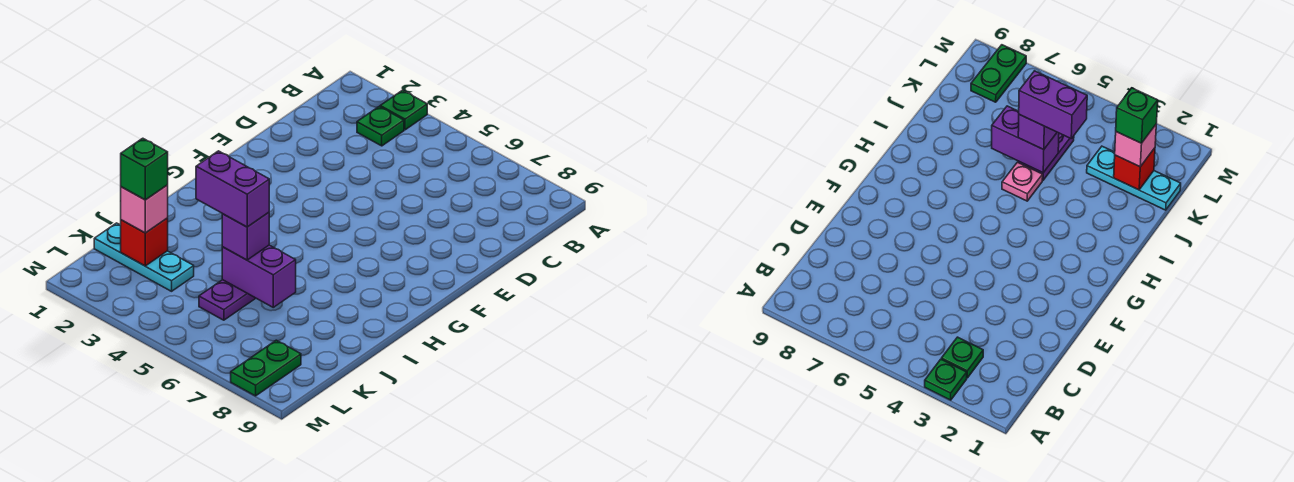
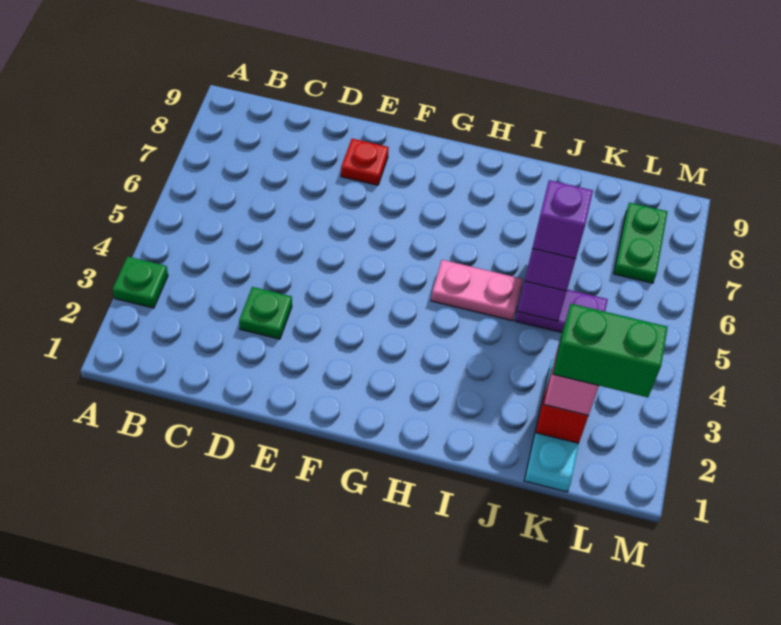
green 1x1 plate [357,107,404,146] -> green 1x1 plate moved to [239,287,292,339]
none -> red 1x1 plate [341,139,389,185]
pink 1x1 plate [1002,162,1043,201] -> pink 1x2 plate [431,260,523,321]
purple 1x2 brick [196,151,269,227] -> purple 1x1 brick [532,180,593,259]
green 1x1 brick [121,138,168,200] -> green 1x2 brick [553,304,668,397]
green 1x2 plate [231,340,301,396] -> green 1x2 plate turned to [614,203,668,283]

